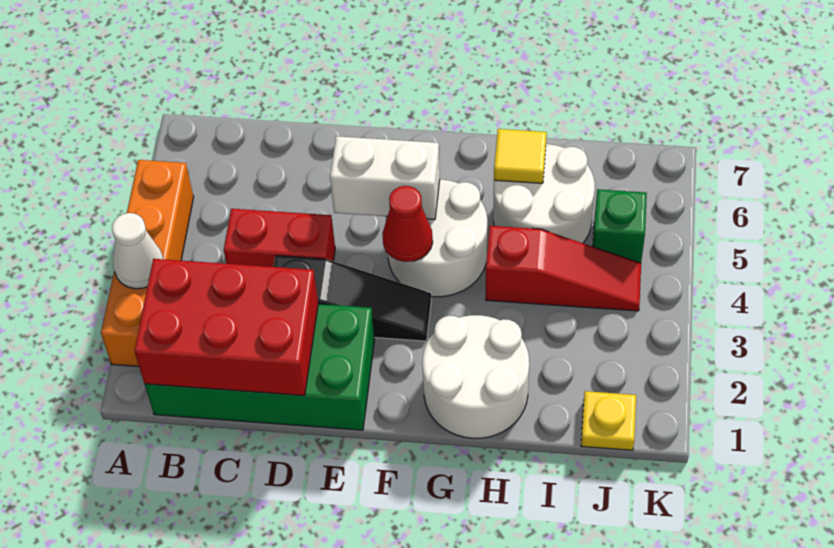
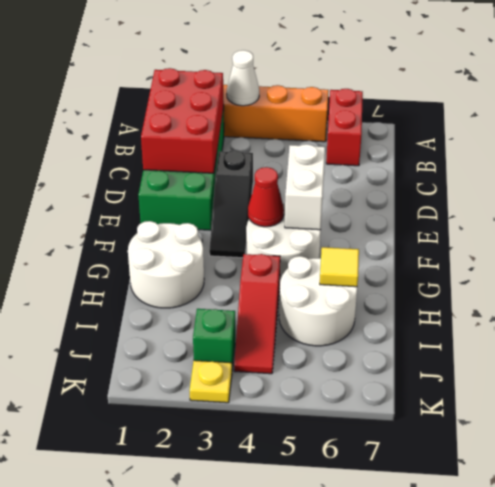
red 1x2 brick [224,209,335,267] -> red 1x2 brick moved to [326,89,363,166]
yellow 1x1 plate [581,391,636,450] -> yellow 1x1 plate moved to [190,360,232,403]
green 1x1 brick [593,189,647,263] -> green 1x1 brick moved to [193,309,235,369]

